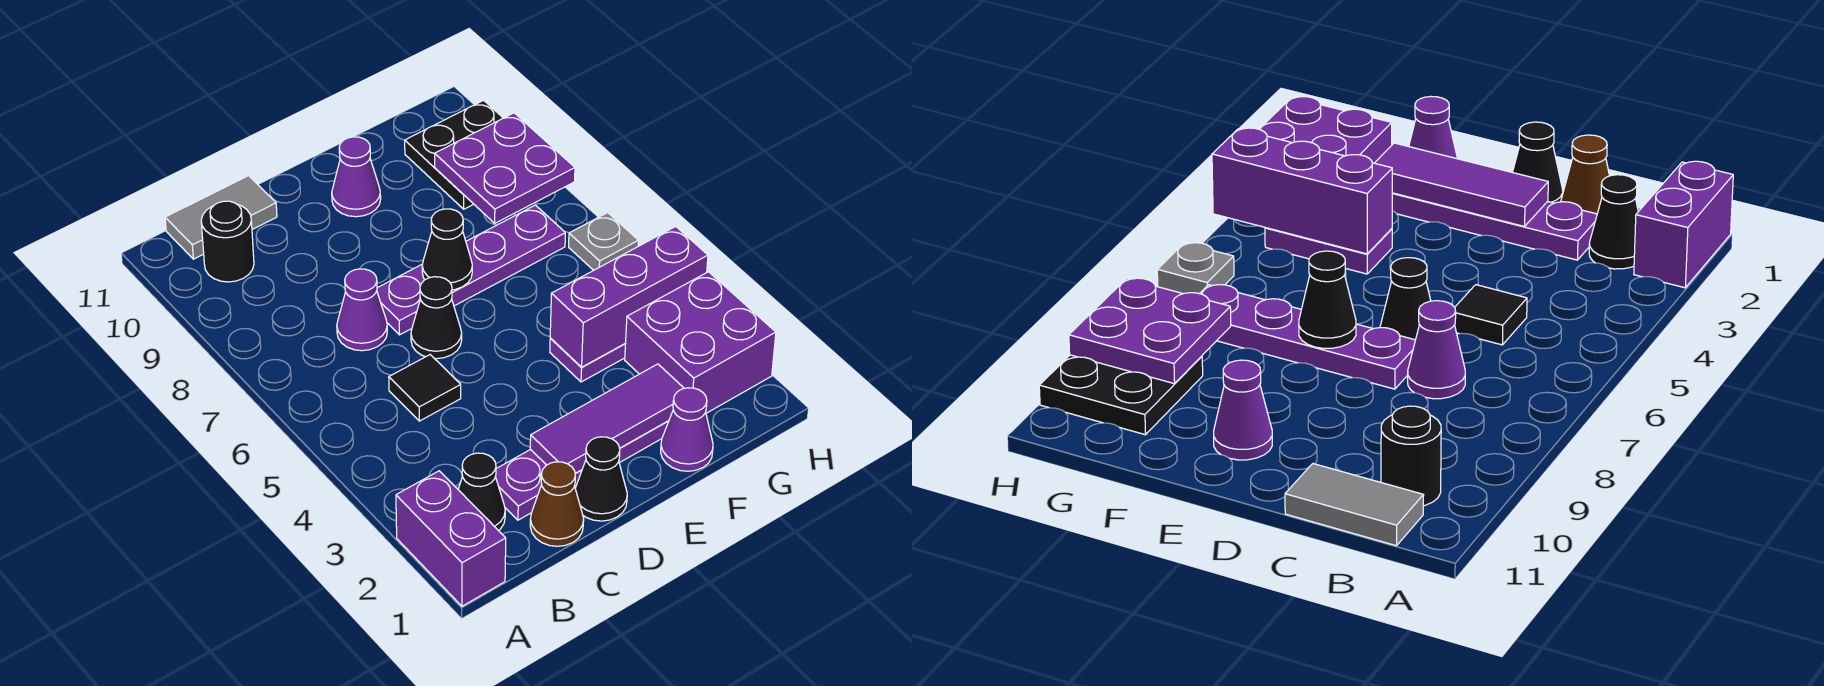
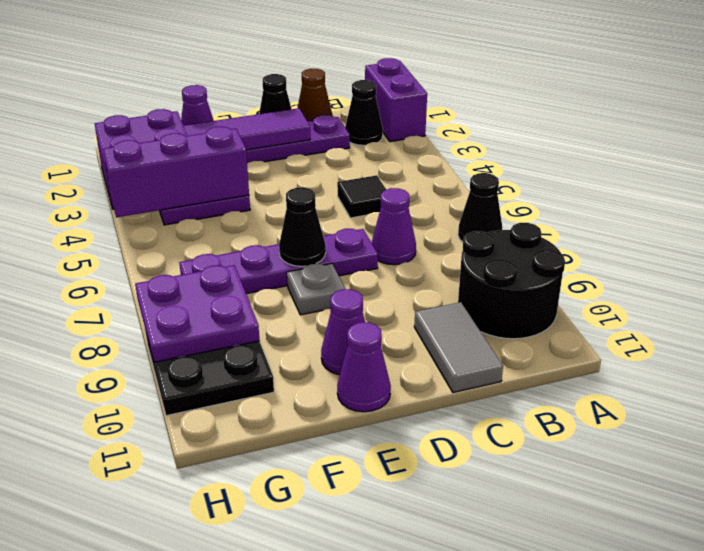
black 1x1 round brick [201,201,254,282] -> black 2x2 round brick [458,223,565,339]
grey 1x2 tile [165,176,277,259] -> grey 1x2 tile turned to [414,302,503,393]
black 1x1 cone [411,277,462,359] -> black 1x1 cone moved to [458,173,502,242]
none -> purple 1x1 cone [337,322,391,412]
grey 1x1 plate [569,213,639,270] -> grey 1x1 plate moved to [287,263,345,315]

